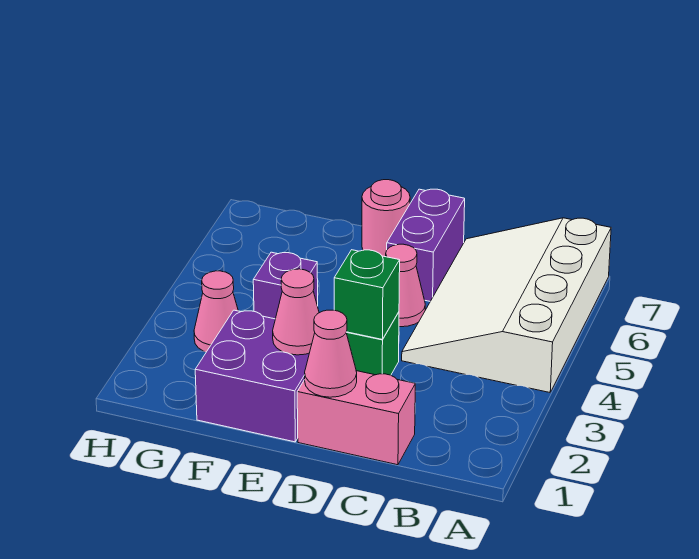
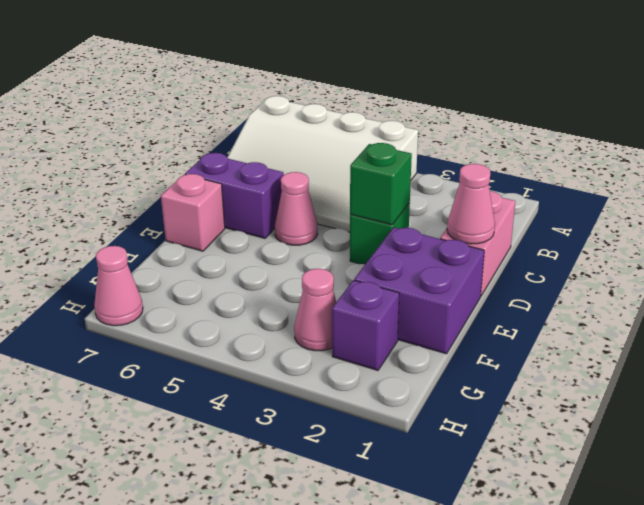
pink 1x1 cone [273,269,319,355] -> pink 1x1 cone moved to [94,246,143,326]
pink 1x1 round brick [362,180,410,257] -> pink 1x1 brick [161,174,225,251]
purple 1x1 brick [253,252,318,319] -> purple 1x1 brick moved to [332,280,399,370]

